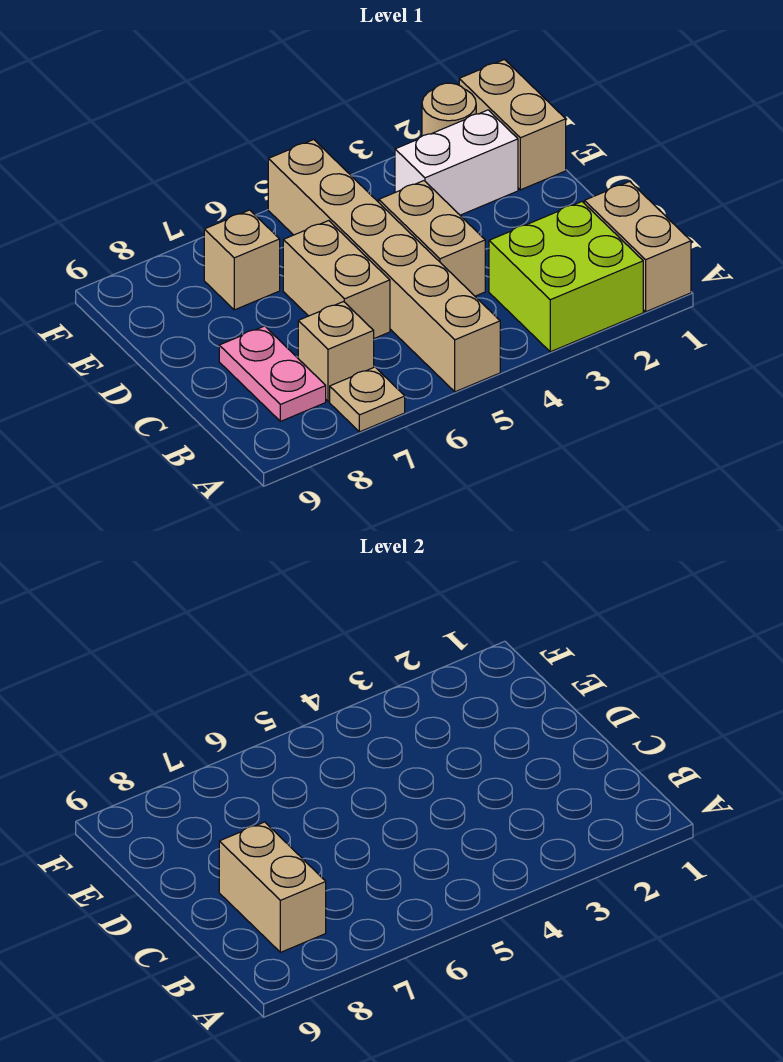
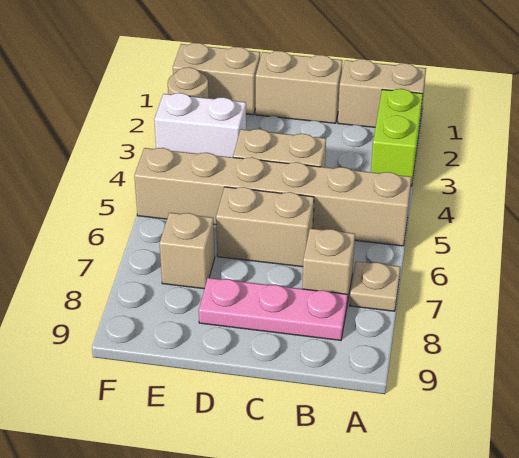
lime 2x2 brick [489,202,643,352] -> lime 1x2 brick [371,89,423,186]
pink 1x2 plate [219,326,326,421] -> pink 1x3 plate [199,278,348,340]
tan 1x2 brick [219,822,326,952] -> tan 1x2 brick moved to [256,51,343,123]
white 1x2 brick [395,110,518,215] -> white 1x2 brick turned to [154,93,246,157]

